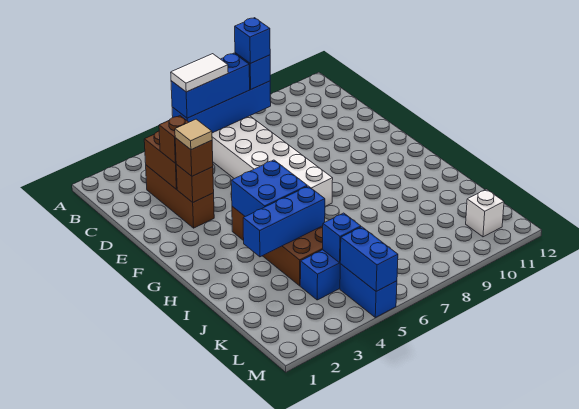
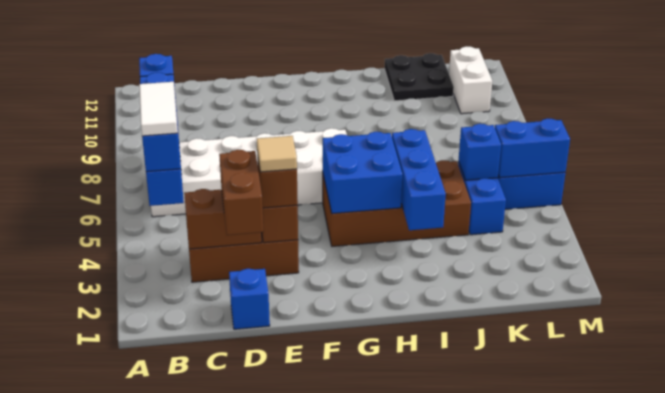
blue 1x1 brick [235,18,270,63] -> blue 1x1 brick moved to [229,269,270,329]
brown 1x1 brick [159,116,189,163] -> brown 1x2 brick [219,150,263,235]
none -> black 2x2 plate [384,53,454,101]
white 1x1 brick [466,189,504,237] -> white 1x2 brick [449,46,492,114]

